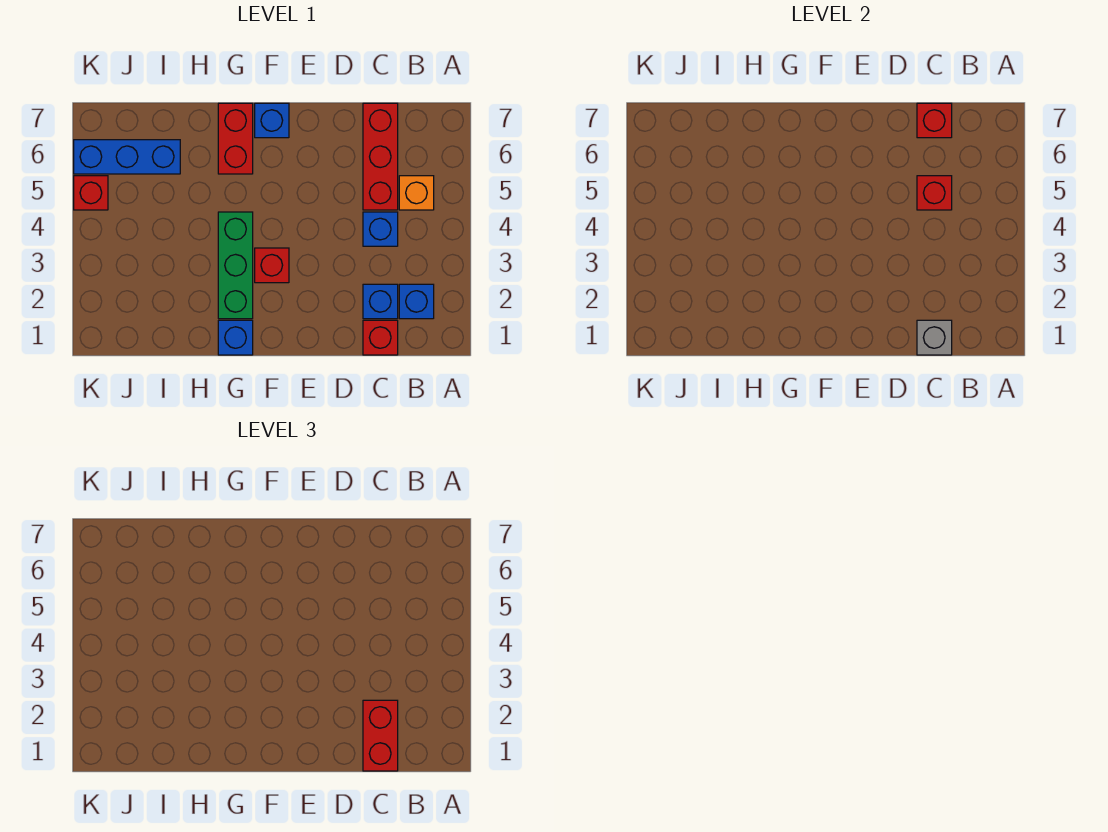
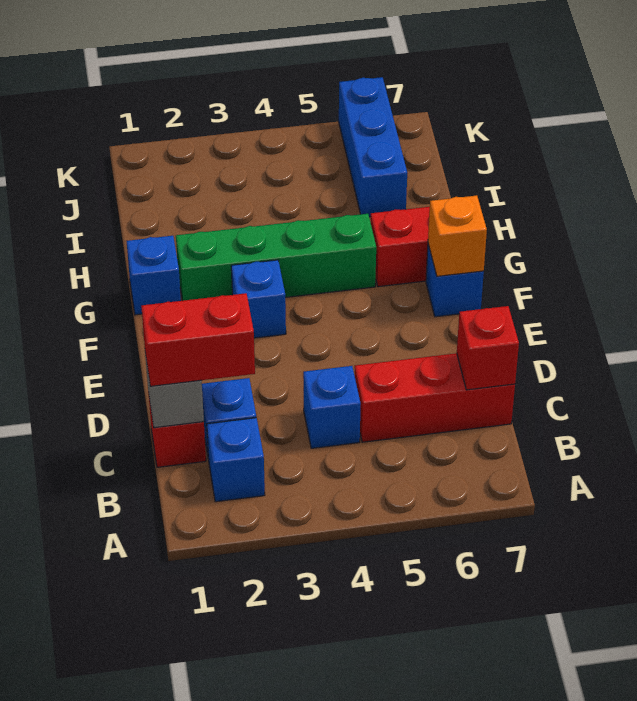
orange 1x1 brick [399,176,434,210] -> orange 1x1 brick moved to [428,195,487,276]
red 1x1 brick [917,176,952,210] -> none
red 1x1 brick [255,248,289,283] -> blue 1x1 brick [231,260,286,338]
green 1x3 brick [218,212,253,319] -> green 1x4 brick [176,214,376,301]
red 1x1 brick [74,176,108,210] -> none

